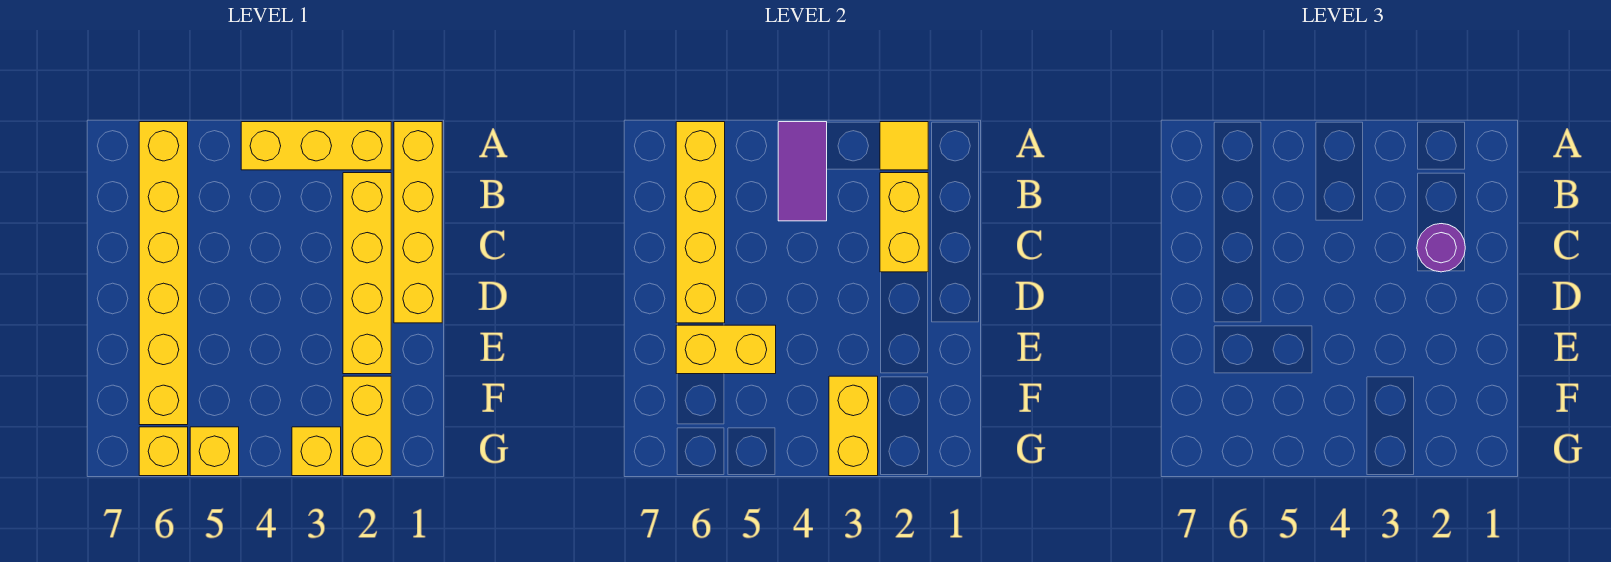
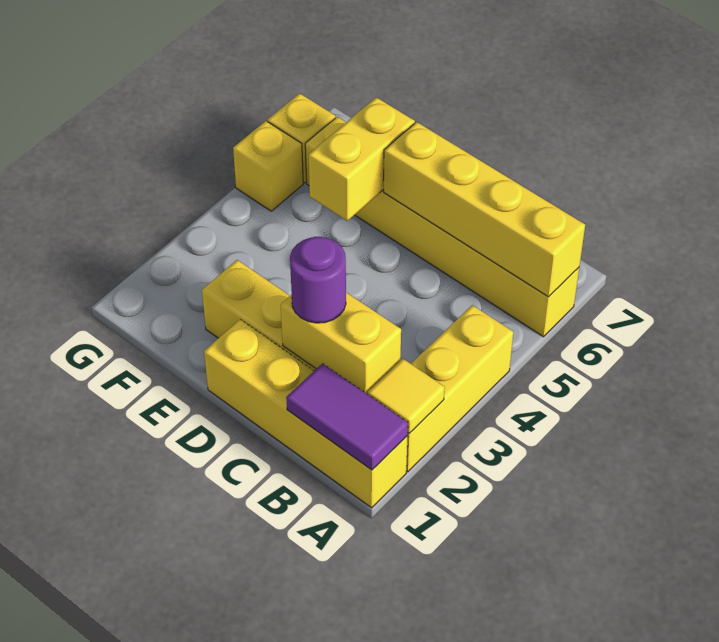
purple 1x2 tile [778,122,827,221] -> purple 1x2 tile moved to [286,364,408,470]
yellow 1x2 brick [343,376,391,476] -> none
yellow 1x2 brick [829,376,878,476] -> none
yellow 1x1 brick [292,427,341,476] -> none

